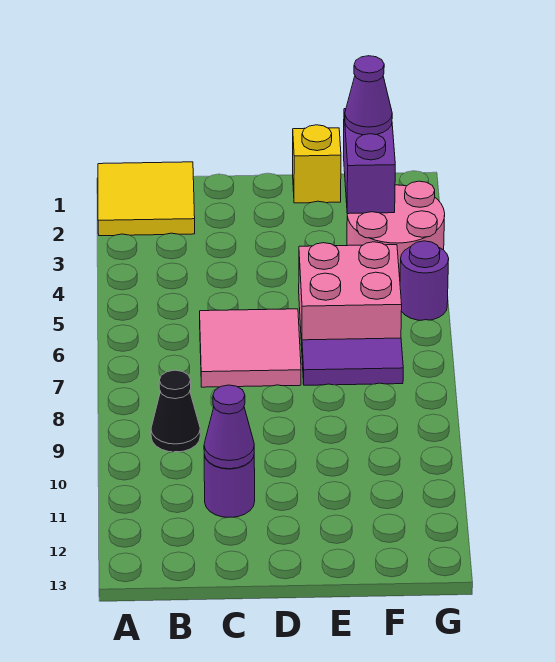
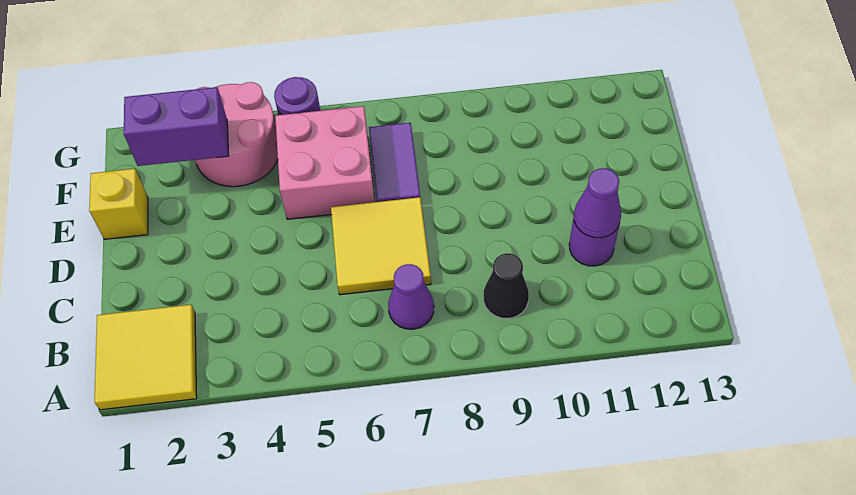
pink 2x2 tile [200,309,301,387] -> yellow 2x2 tile [331,197,431,295]
purple 1x1 cone [345,56,392,135] -> purple 1x1 cone moved to [388,264,434,329]

